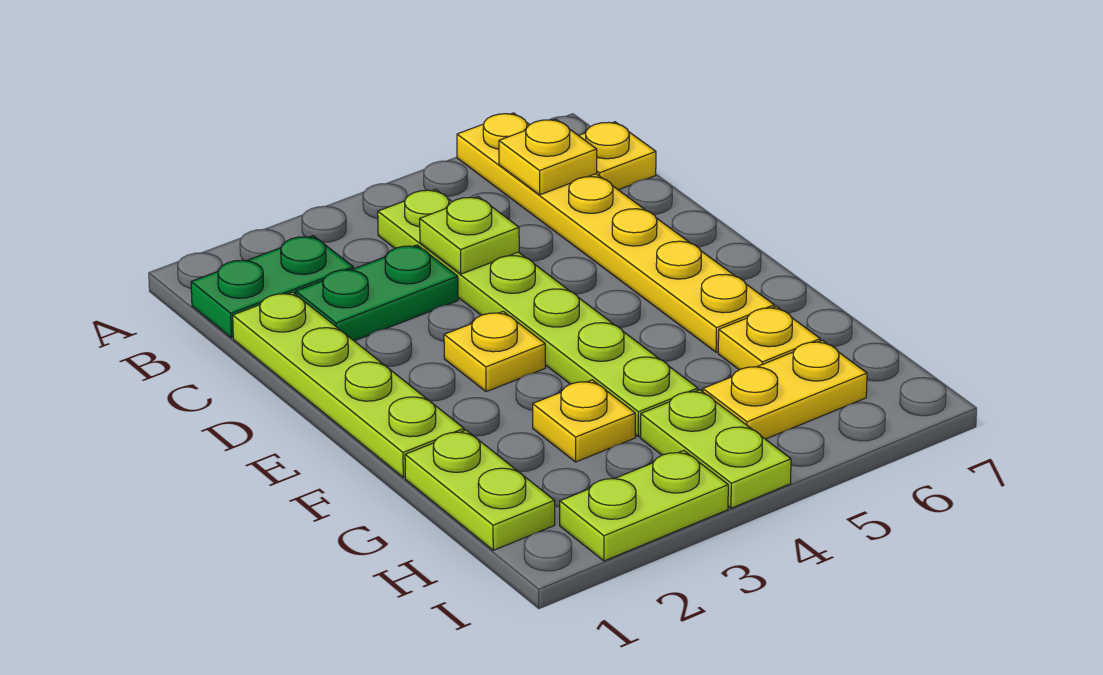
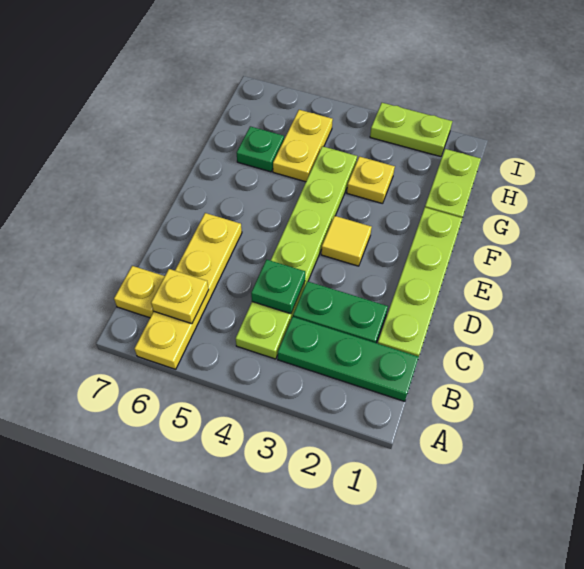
yellow 1x6 plate [457,113,774,352] -> yellow 1x4 plate [134,213,242,369]
green 1x2 plate [191,236,353,338] -> green 1x3 plate [278,317,419,402]
lime 1x1 plate [420,197,519,274] -> green 1x1 plate [251,259,305,314]
yellow 1x1 plate [444,311,545,392] -> yellow 1x1 tile [321,216,372,266]
yellow 1x1 plate [718,306,820,370] -> green 1x1 plate [237,126,284,172]
lime 1x2 plate [640,390,791,508] -> none
yellow 1x2 plate [703,340,867,439] -> yellow 1x2 plate turned to [273,110,333,182]

